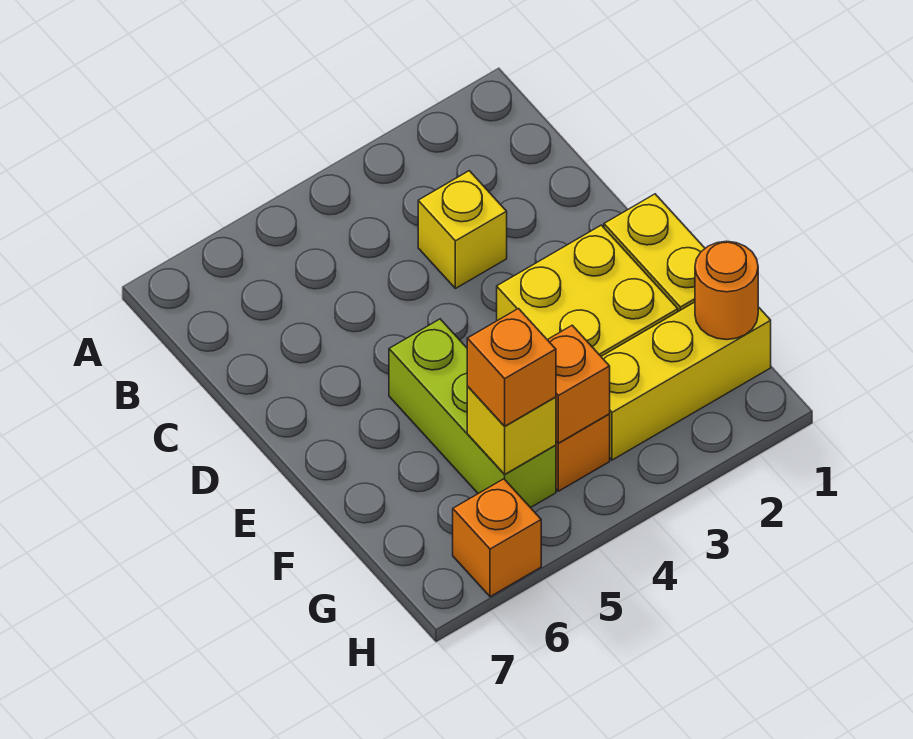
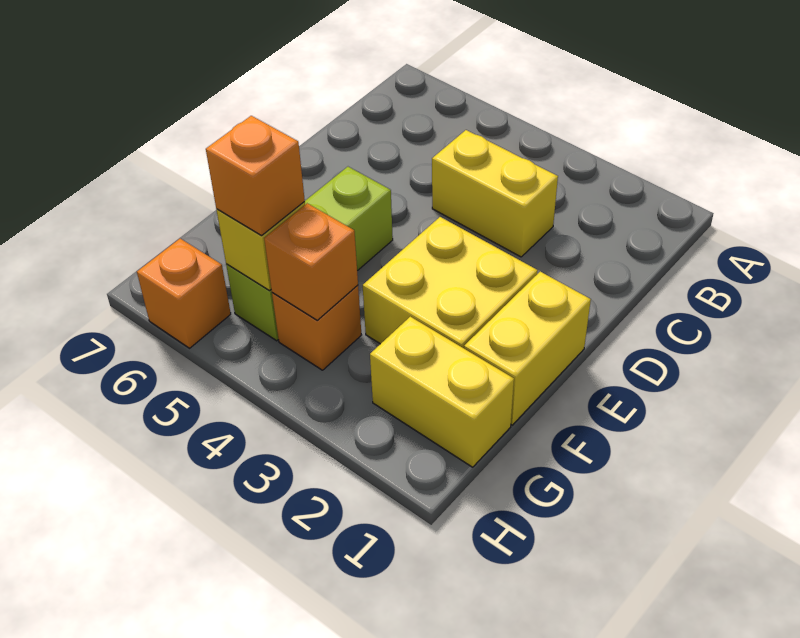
yellow 1x1 brick [418,171,507,289] -> yellow 1x2 brick [432,130,558,257]
yellow 1x3 brick [601,302,771,460] -> yellow 1x2 brick [370,317,514,467]
orange 1x1 round brick [695,241,758,340] -> none

